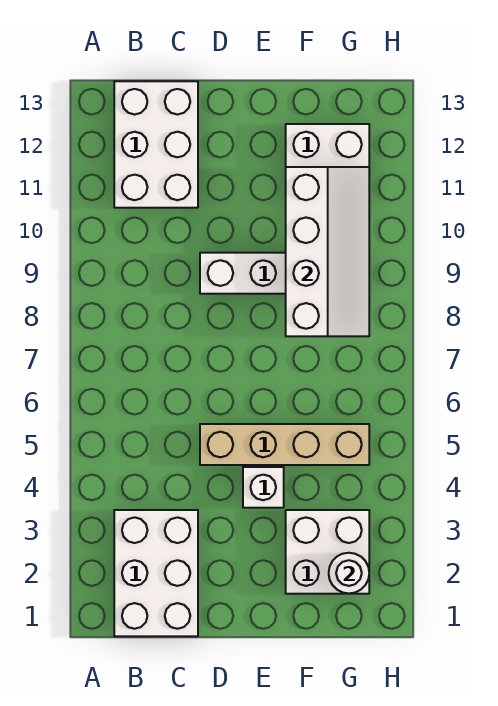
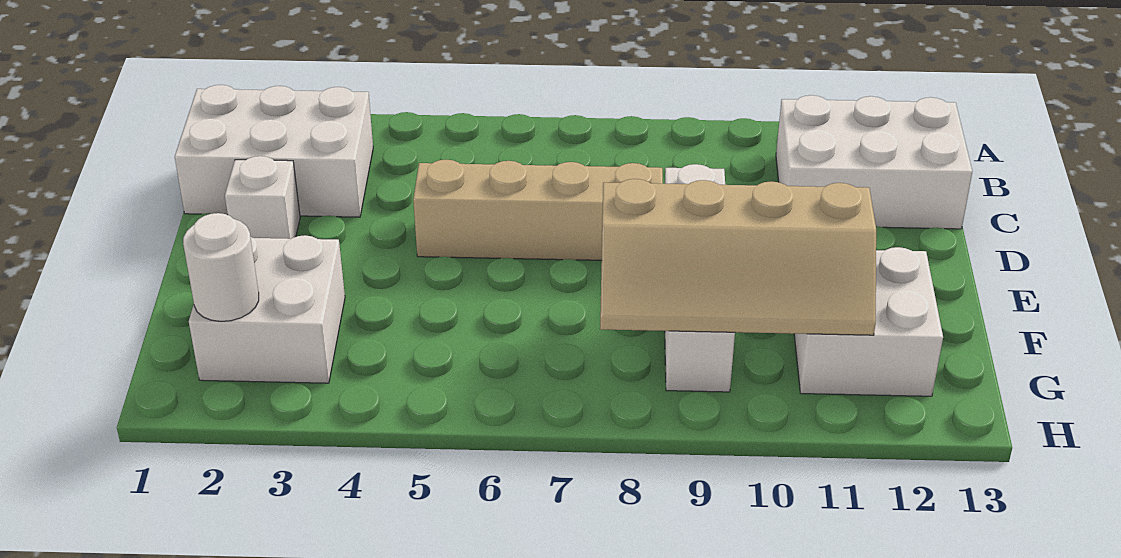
tan 1x4 brick [200,424,369,465] -> tan 1x4 brick turned to [413,160,663,260]
white 1x1 brick [243,467,284,508] -> white 1x1 brick moved to [225,156,300,239]
white 2x4 slope [286,167,369,336] -> tan 2x4 slope [600,179,876,335]

